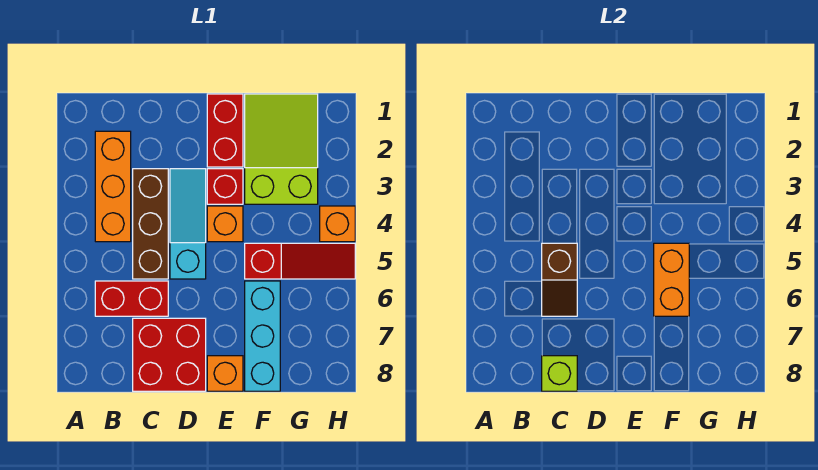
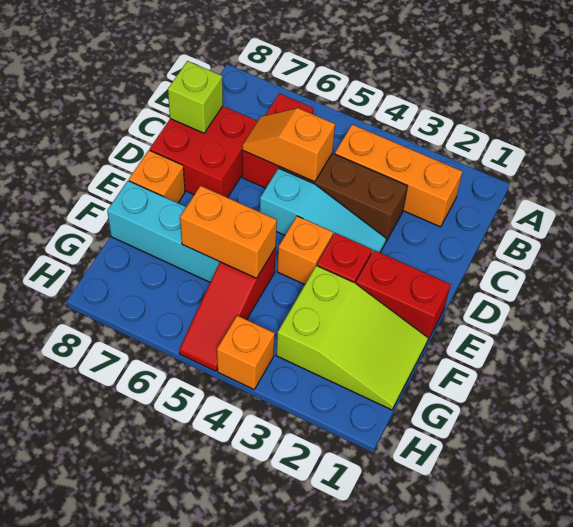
brown 1x2 slope [542,243,577,316] -> orange 1x2 slope [242,108,335,182]

